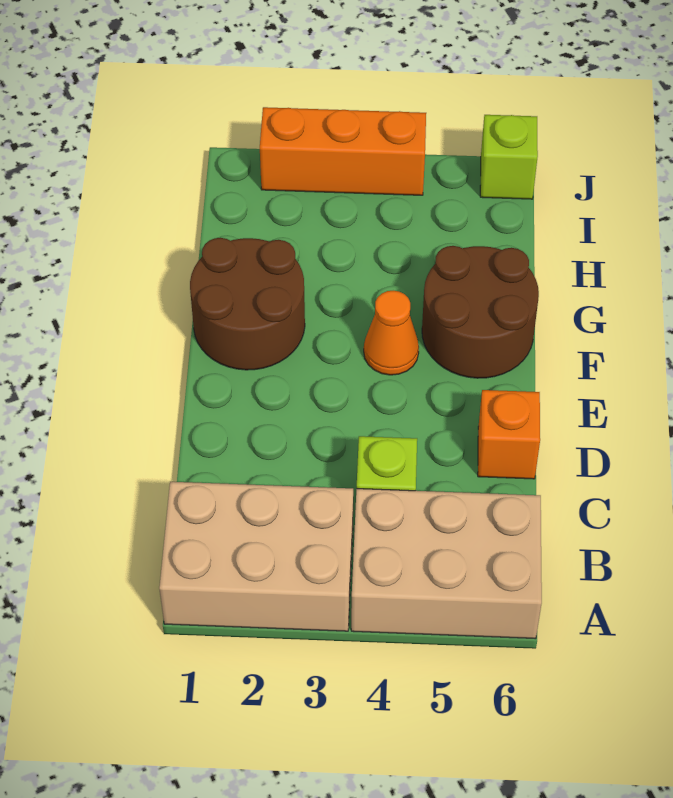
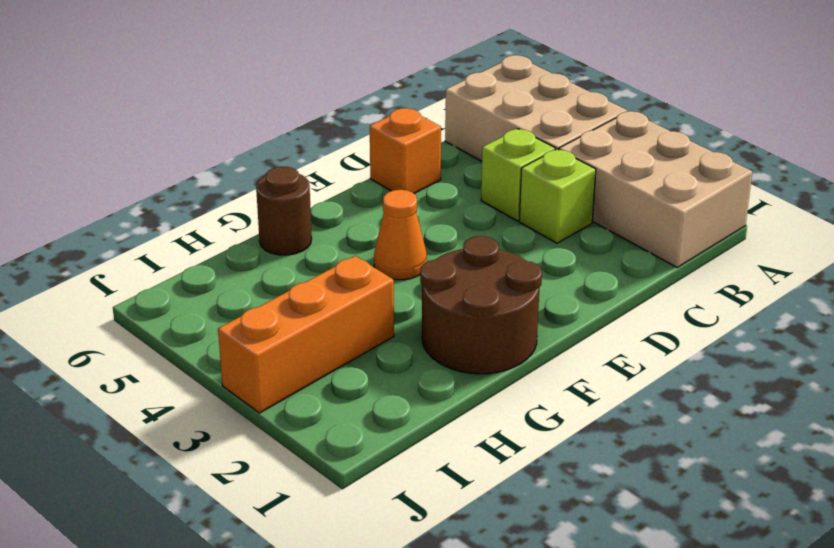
brown 2x2 round brick [422,246,539,378] -> brown 1x1 round brick [256,167,312,255]
orange 1x3 brick [260,107,426,195] -> orange 1x3 brick turned to [218,256,394,413]
lime 1x1 brick [480,115,538,199] -> lime 1x1 brick moved to [519,149,596,243]

